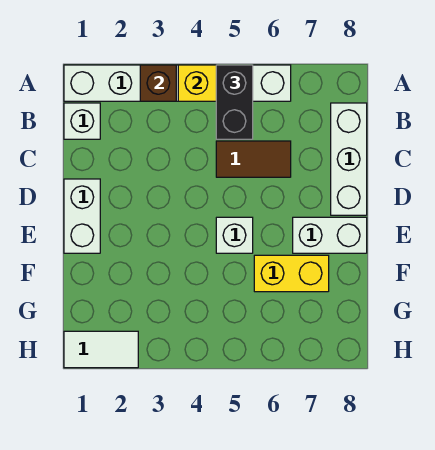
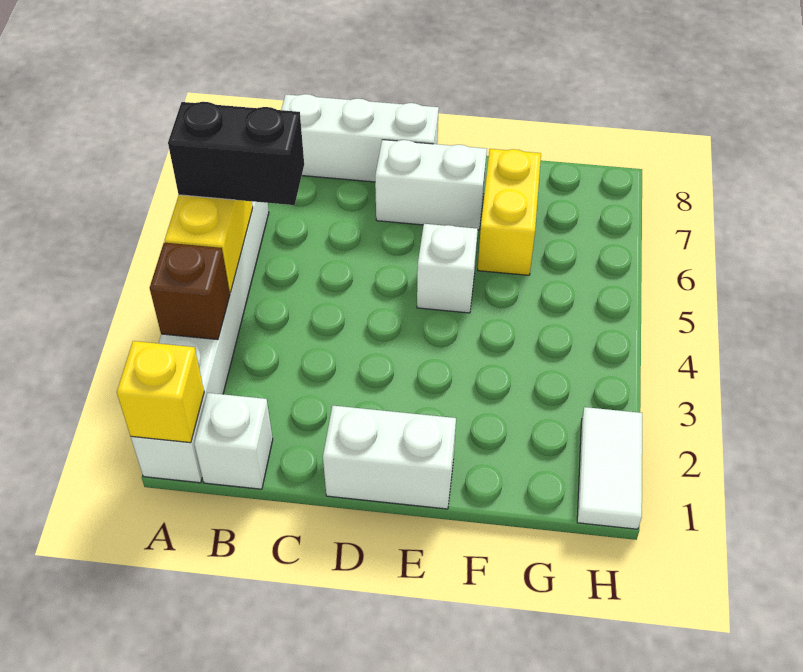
none -> yellow 1x1 brick [117,341,204,443]
brown 1x2 tile [216,141,291,177] -> none
white 1x2 brick [293,217,367,253] -> white 1x2 brick turned to [375,140,487,230]

